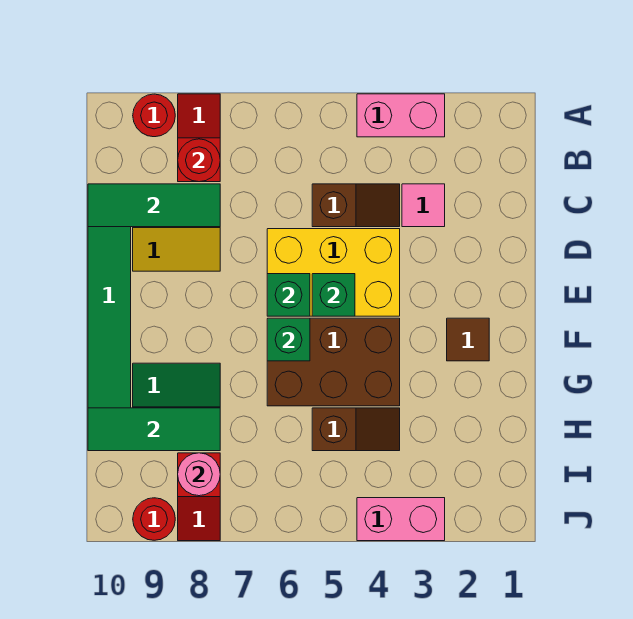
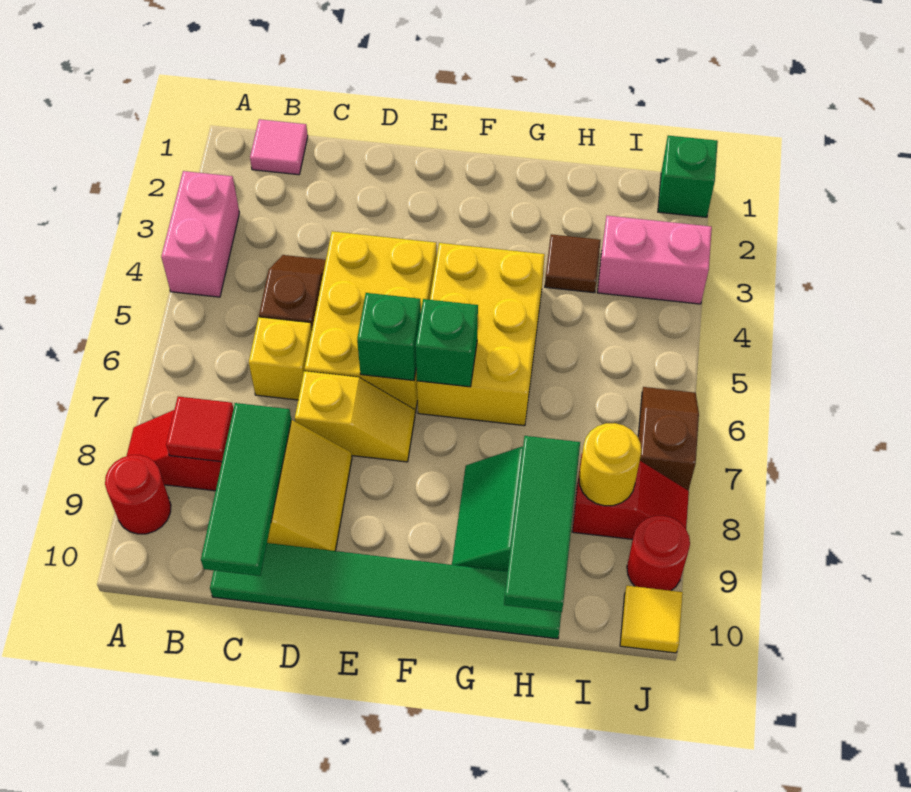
red 1x1 round brick [178,139,220,182] -> red 1x1 tile [166,397,234,462]
pink 1x1 tile [402,184,445,227] -> pink 1x1 tile moved to [250,119,308,175]
none -> yellow 1x1 brick [249,317,312,400]
none -> yellow 1x2 slope [295,371,415,462]
green 1x1 brick [312,274,355,316] -> green 1x1 brick moved to [658,136,718,217]
brown 1x1 tile [447,318,489,361] -> brown 1x1 tile moved to [545,234,601,293]
brown 2x3 brick [267,318,400,406] -> yellow 2x3 brick [417,243,545,426]
brown 1x2 slope [312,408,400,451] -> brown 1x2 slope moved to [638,387,699,490]
pink 1x1 round brick [178,453,220,496] -> yellow 1x1 round brick [579,423,641,506]
pink 1x2 brick [357,498,445,541] -> pink 1x2 brick turned to [597,216,712,304]
none -> yellow 1x1 tile [620,586,683,653]

